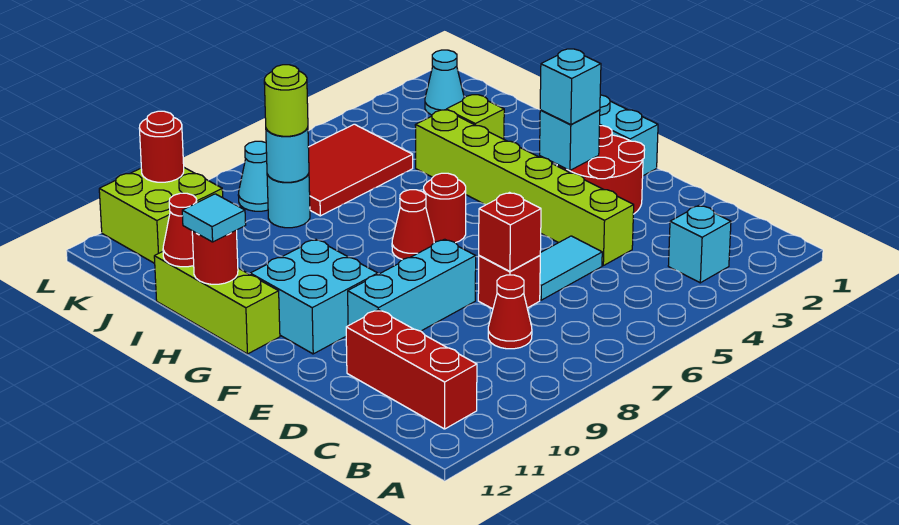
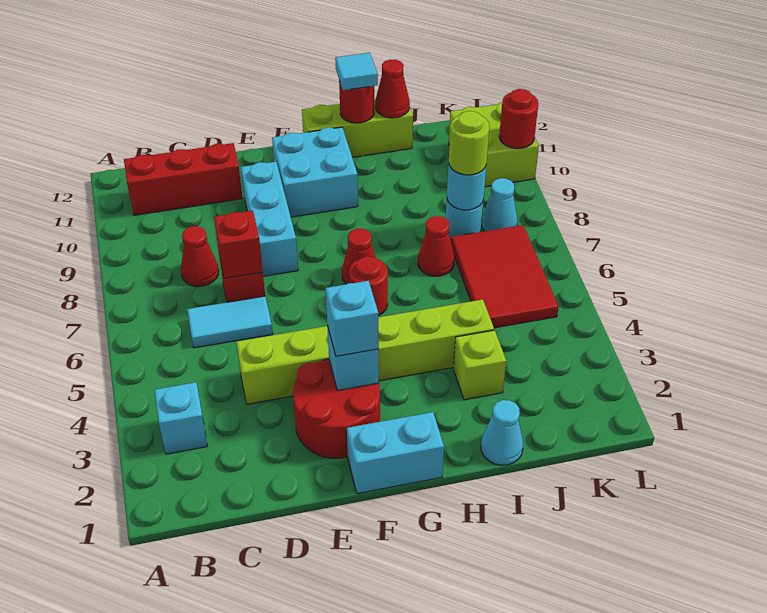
cyan 1x2 tile [540,236,602,300] -> cyan 1x2 tile turned to [187,296,273,348]
none -> red 1x1 cone [418,216,455,276]
cyan 1x1 cone [425,50,464,115] -> cyan 1x1 cone moved to [481,400,523,465]

